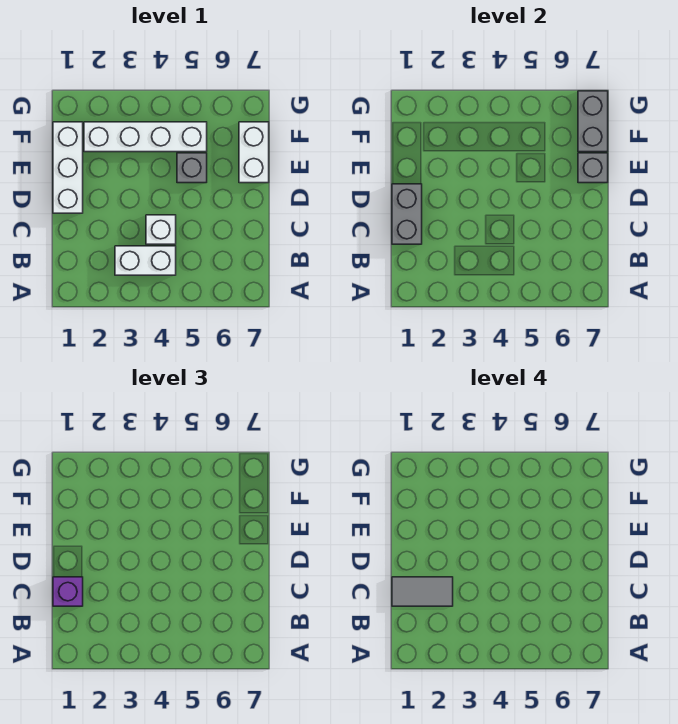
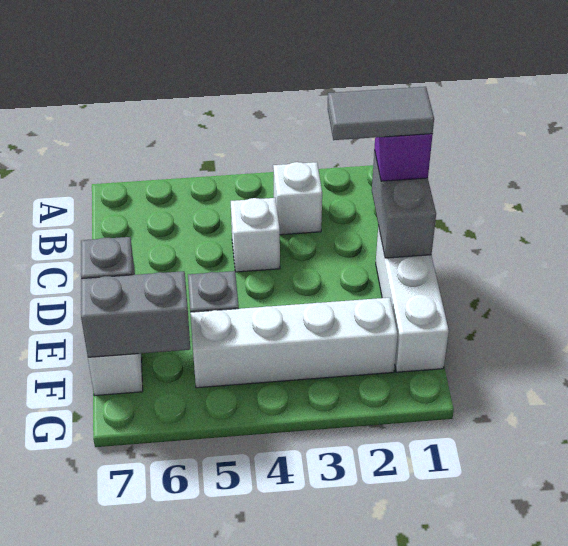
white 1x2 brick [115,246,176,275] -> white 1x1 brick [273,162,322,235]
grey 1x2 brick [578,91,608,152] -> grey 1x2 brick turned to [81,271,190,357]

